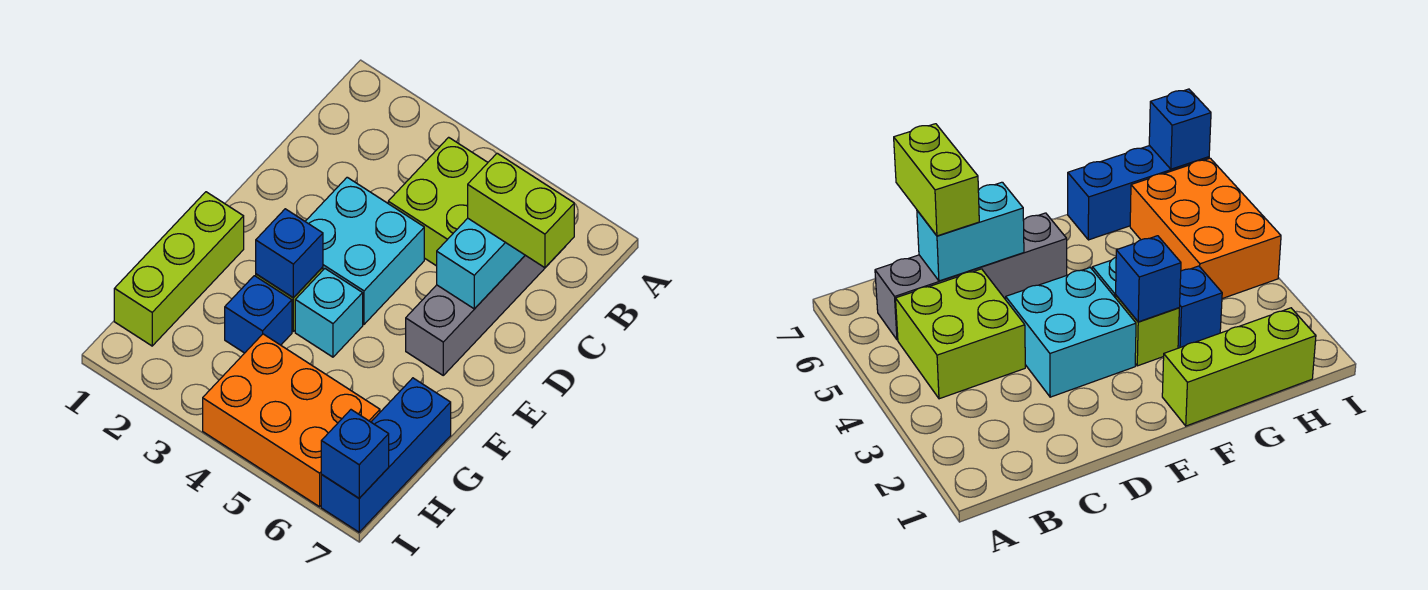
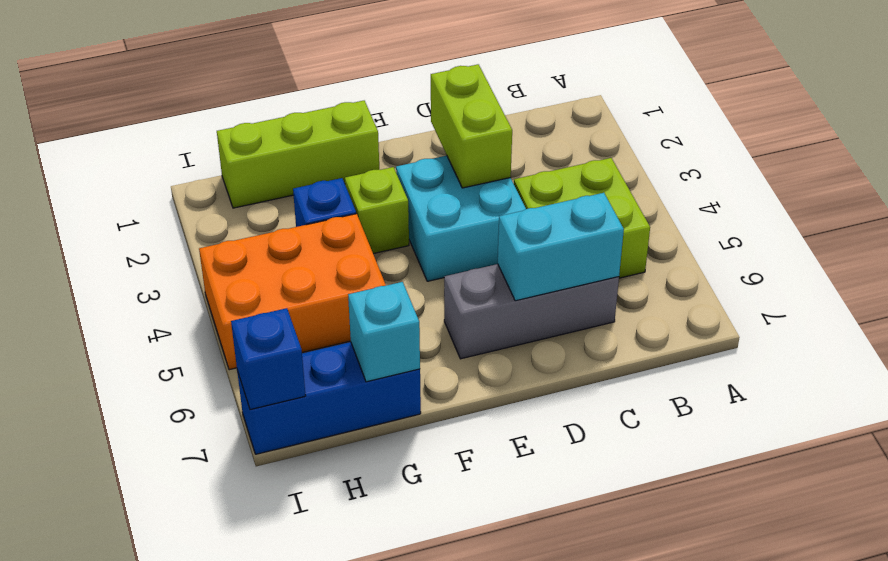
grey 1x4 brick [406,246,566,375] -> grey 1x3 brick [444,264,619,359]
lime 1x2 brick [468,153,574,268] -> lime 1x2 brick moved to [431,64,512,188]
blue 1x1 brick [256,209,323,298] -> none
cyan 1x1 brick [295,269,363,357] -> cyan 1x1 brick moved to [348,282,420,382]
orange 2x3 brick [203,334,380,507] -> orange 2x3 brick turned to [199,214,386,370]

